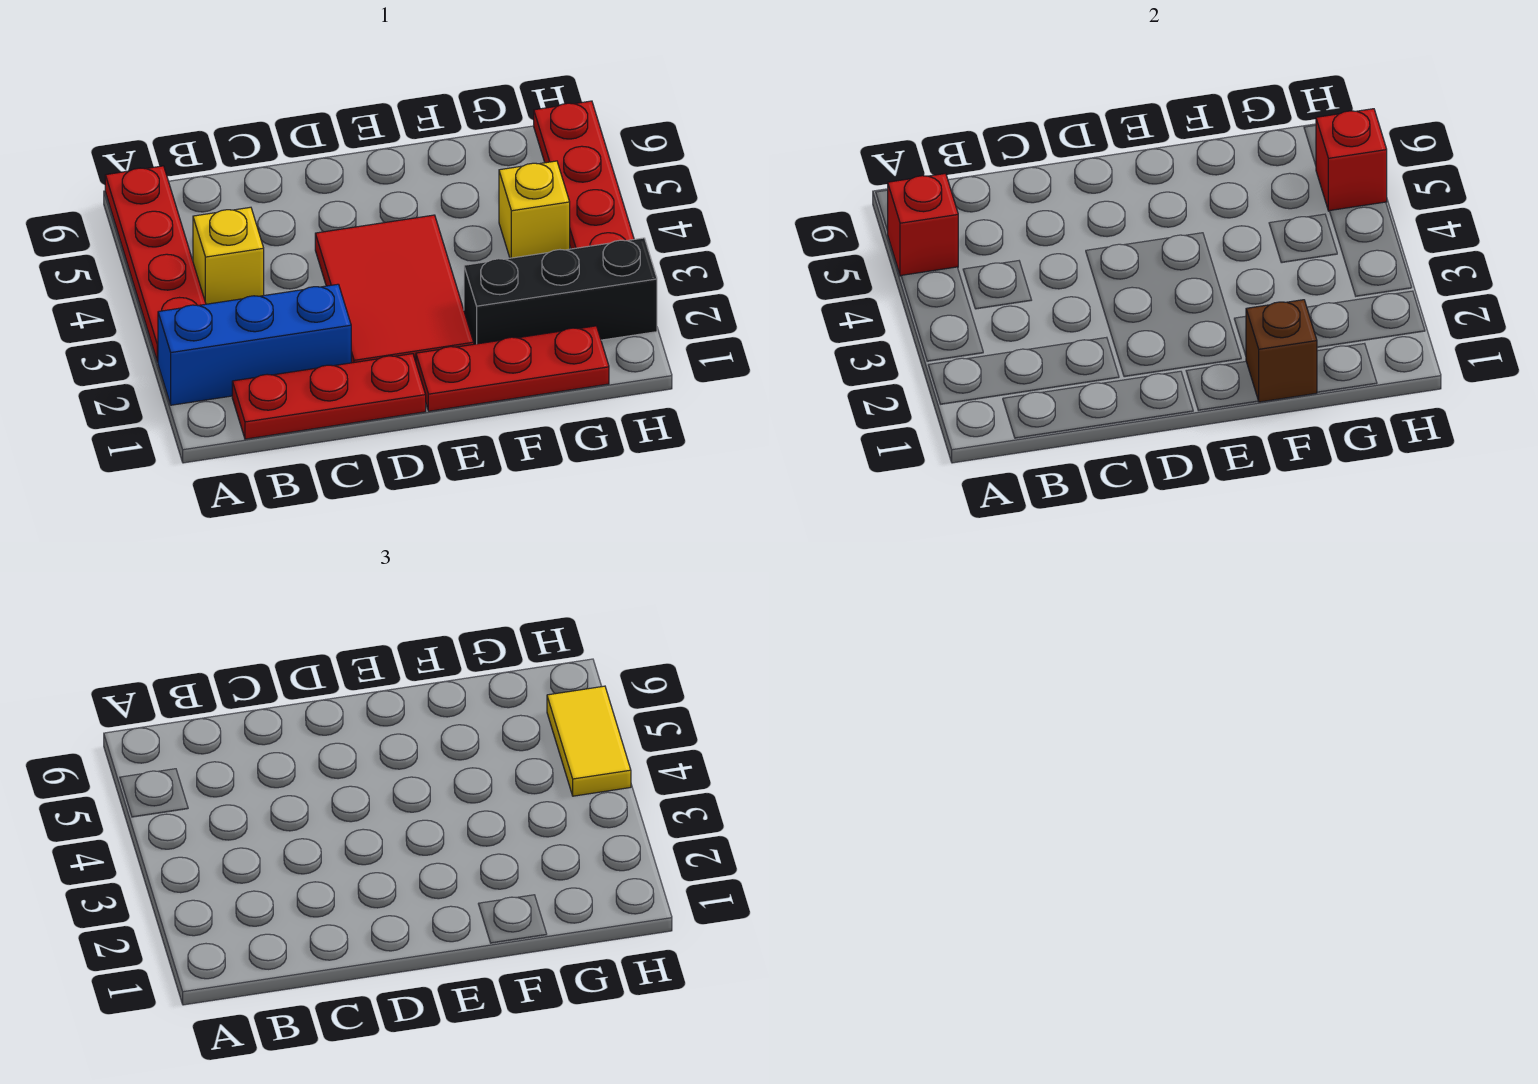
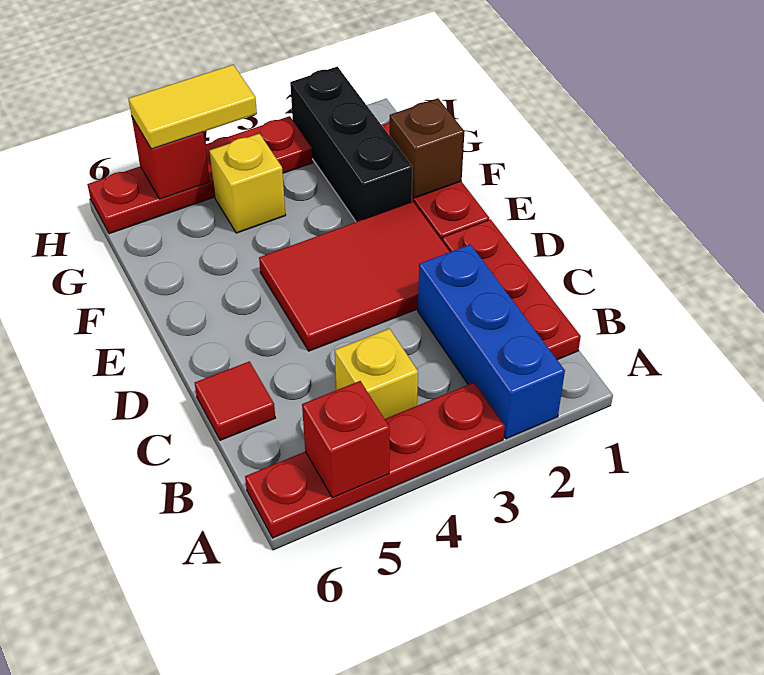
none -> red 1x1 tile [195,361,275,440]

